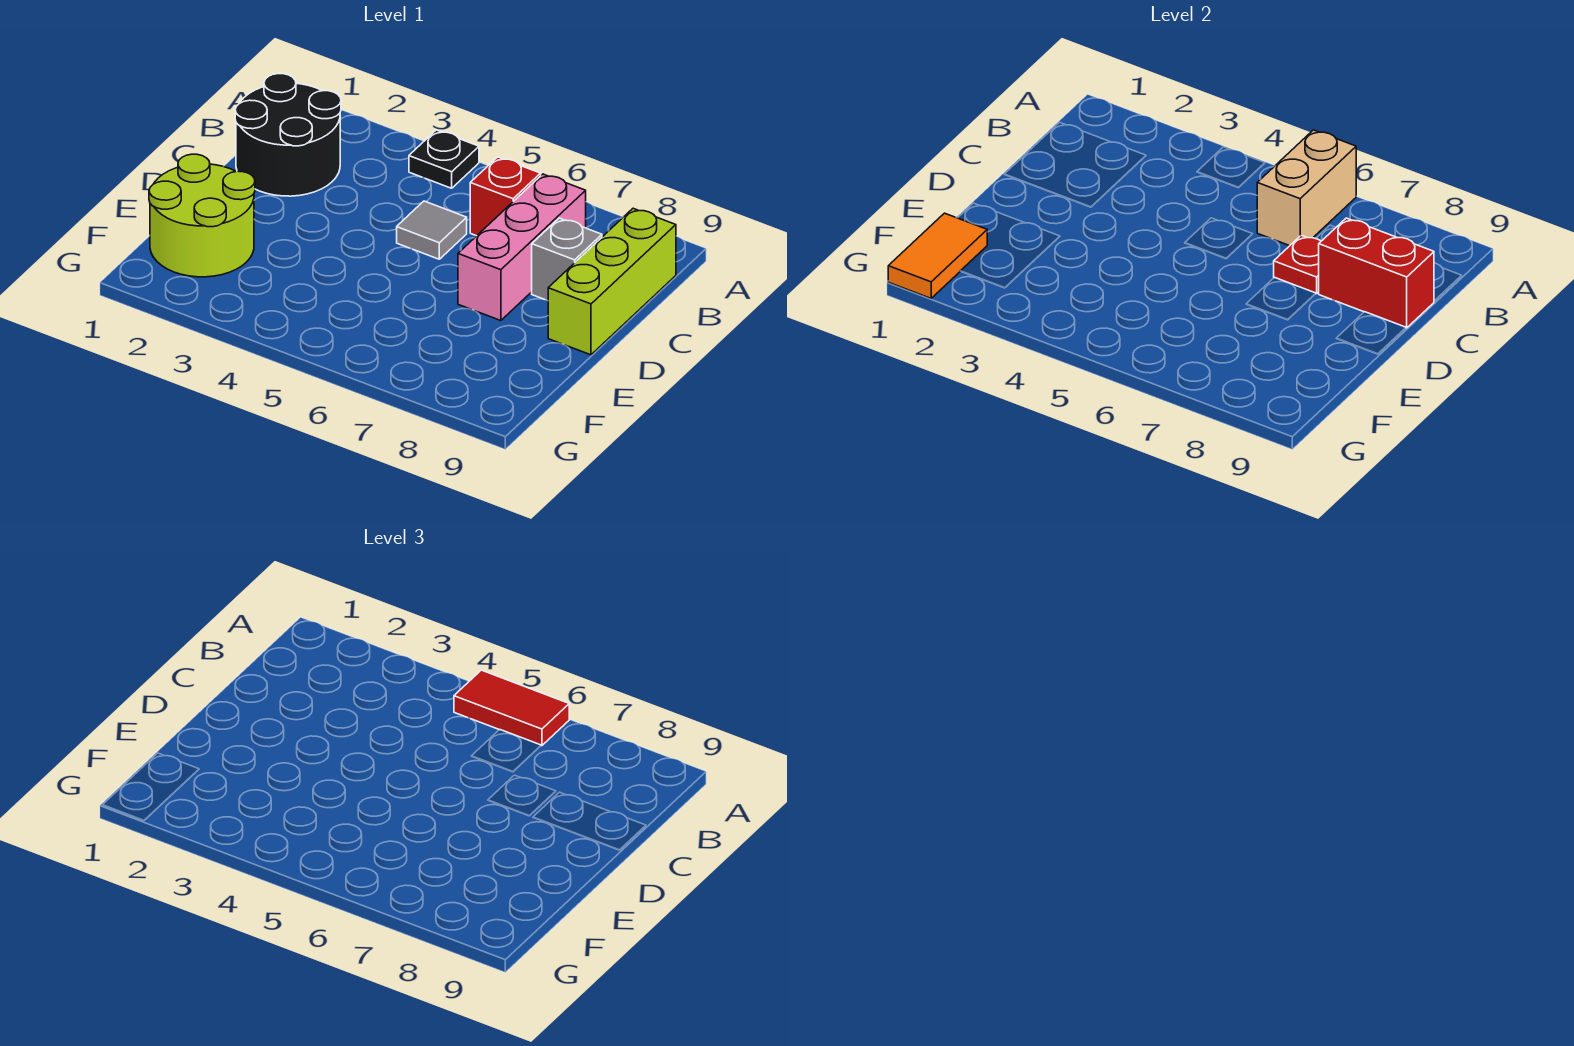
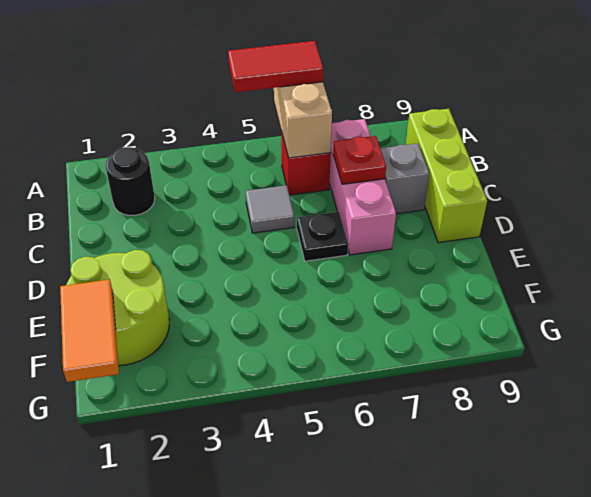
black 1x1 plate [409,130,479,188] -> black 1x1 plate moved to [297,212,348,261]
black 2x2 round brick [235,74,341,196] -> black 1x1 round brick [105,147,155,215]
red 1x2 brick [1319,218,1434,328] -> none

